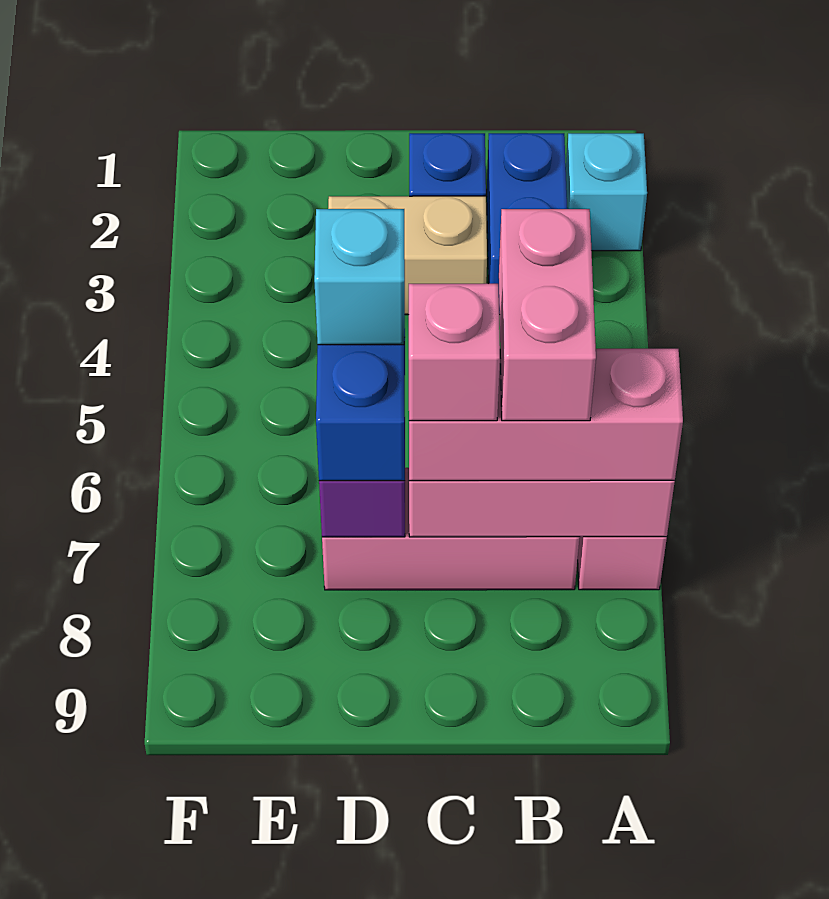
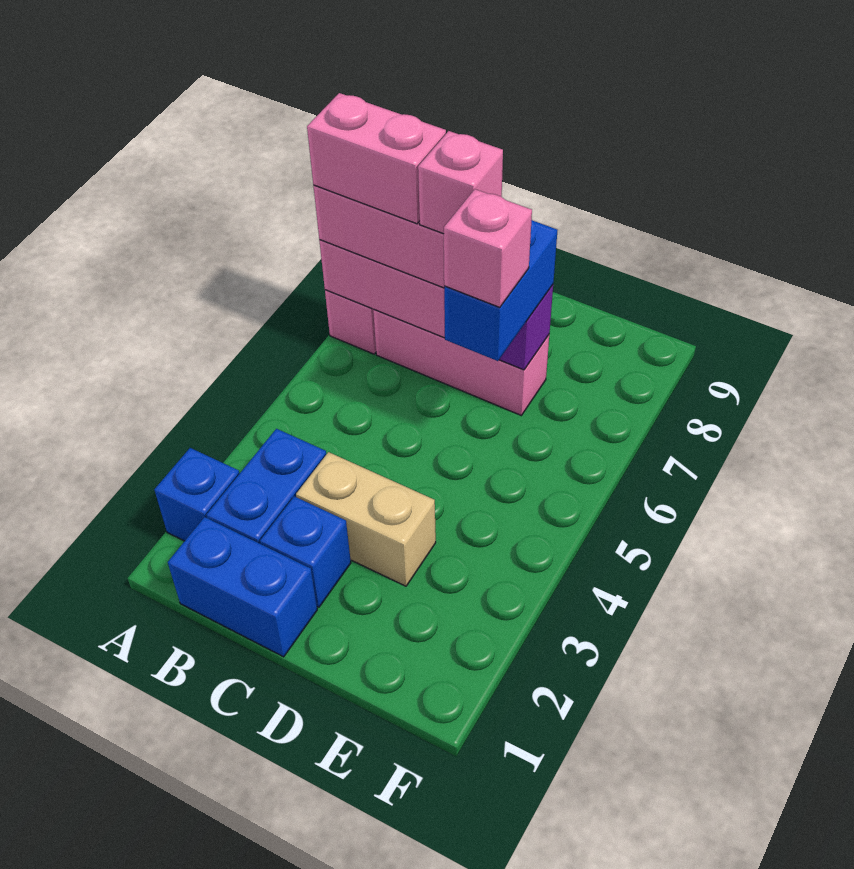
cyan 1x1 brick [566,133,647,251] -> blue 1x1 brick [154,448,239,541]
none -> blue 1x2 brick [168,517,317,657]
pink 1x2 brick [499,209,596,421] -> pink 1x2 brick turned to [307,93,446,224]
cyan 1x1 brick [314,209,405,345] -> pink 1x1 brick [444,189,532,307]

